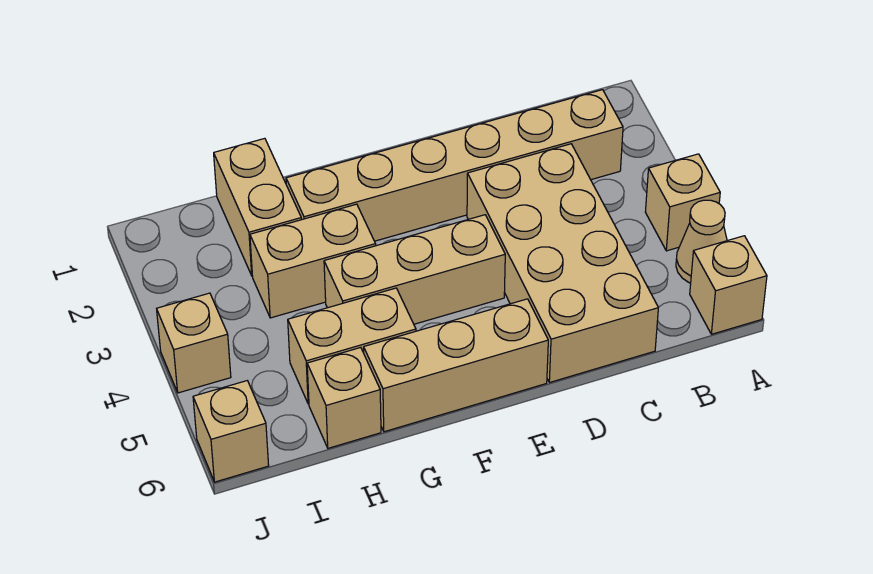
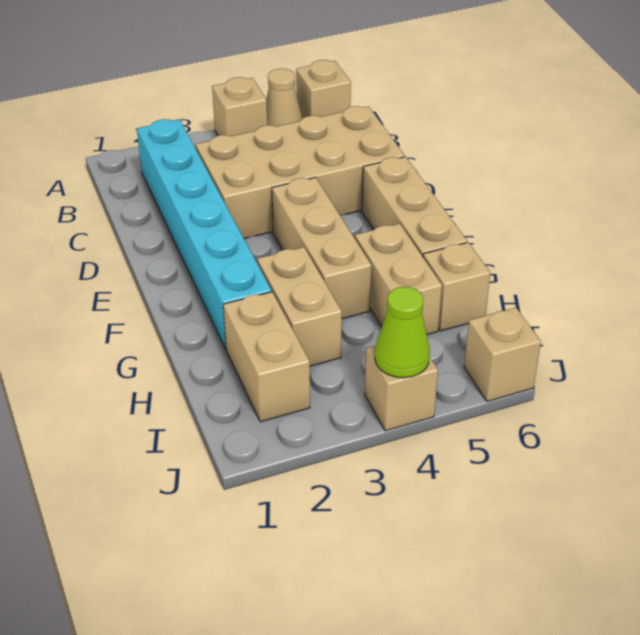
tan 1x6 brick [286,90,623,241] -> cyan 1x6 brick [137,119,272,349]
tan 1x2 brick [214,138,301,275] -> tan 1x2 brick turned to [223,292,310,422]
none -> lime 1x1 cone [375,287,430,378]

